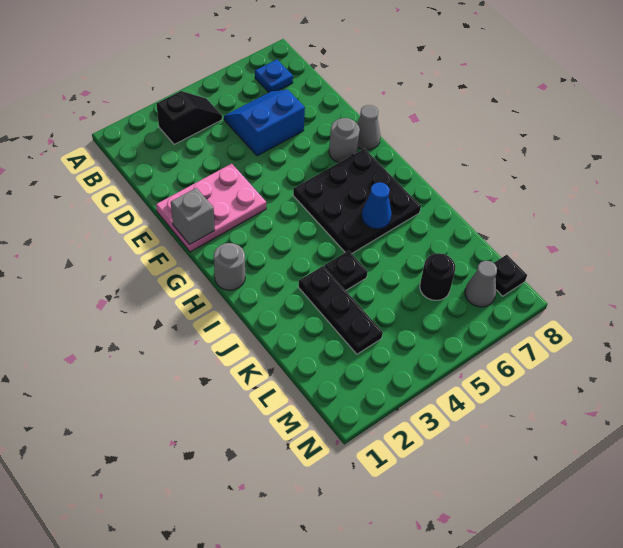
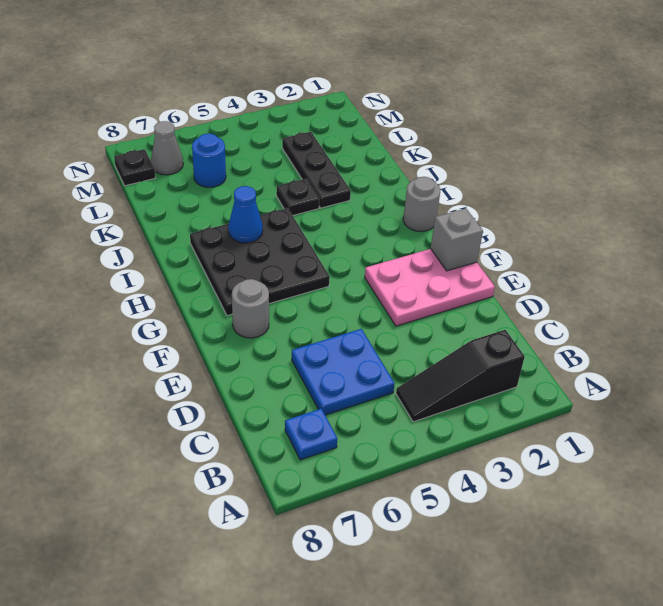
black 1x2 slope [156,91,222,144] -> black 1x3 slope [396,330,525,422]
blue 2x2 slope [224,90,305,156] -> blue 2x2 plate [292,329,395,415]
grey 1x1 cone [357,105,381,150] -> none
black 1x1 round brick [420,253,456,300] -> blue 1x1 round brick [192,134,226,187]

